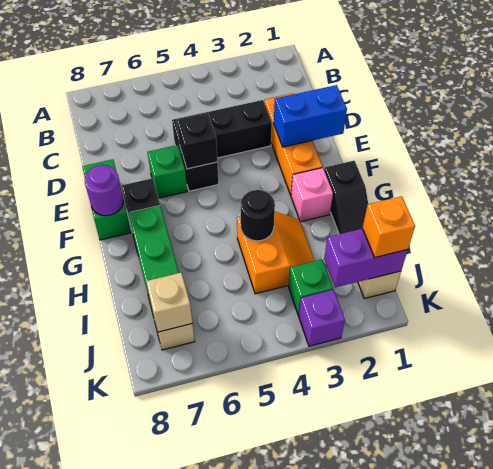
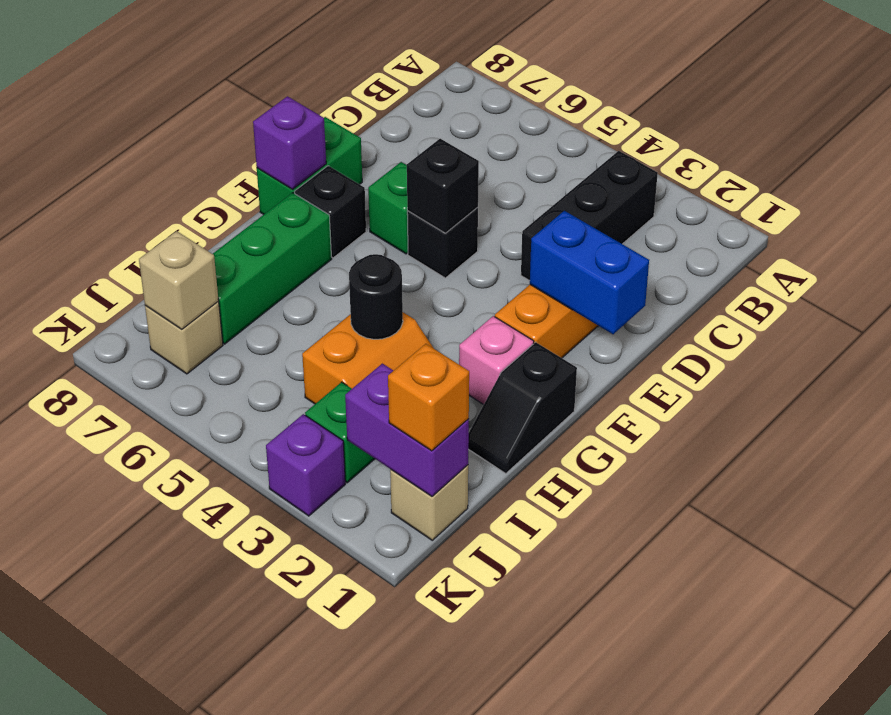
black 1x3 brick [172,100,272,158] -> black 1x3 brick turned to [521,151,658,281]
purple 1x1 round brick [85,165,123,216] -> purple 1x1 brick [253,96,326,189]

